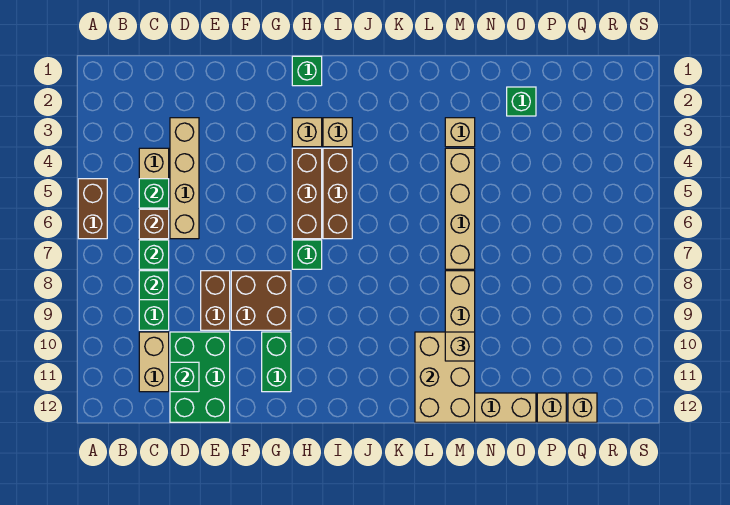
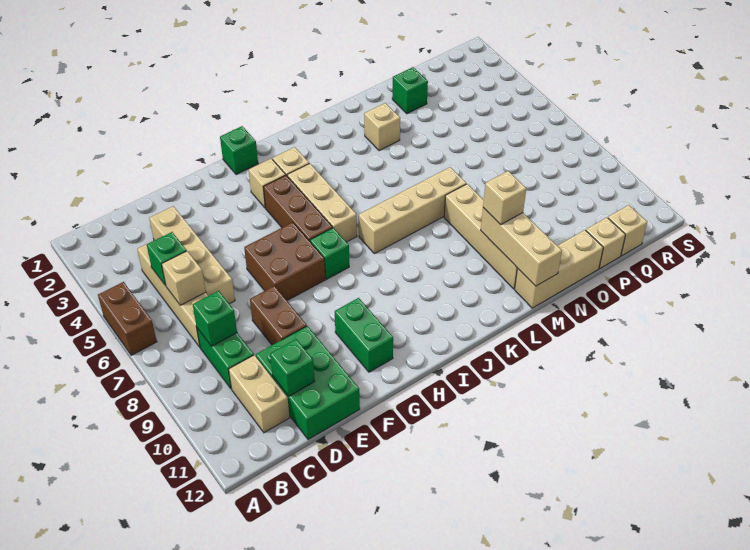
brown 1x1 brick [139,209,169,239] -> tan 1x1 brick [162,251,206,305]
green 1x1 brick [139,240,169,269] -> none
brown 2x2 brick [231,271,291,330] -> brown 2x2 brick moved to [244,222,325,300]
brown 1x3 brick [323,148,352,239] -> tan 1x3 brick [287,163,357,242]
tan 2x3 brick [415,332,475,422] -> tan 1x3 brick [481,208,562,286]
tan 1x4 brick [445,148,475,269] -> tan 1x4 brick turned to [359,167,466,254]

